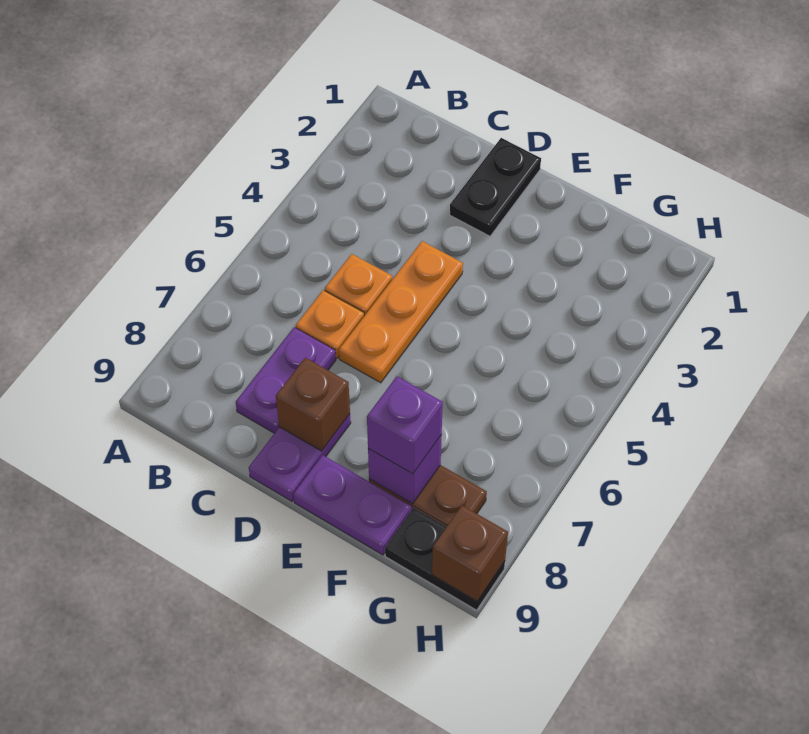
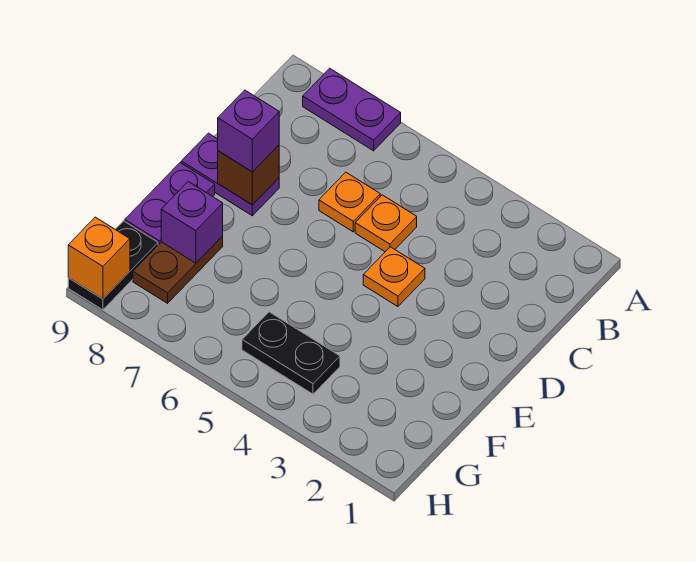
purple 1x2 plate [236,327,336,433] -> purple 1x2 plate moved to [303,68,401,151]
black 1x2 plate [450,138,541,236] -> black 1x2 plate moved to [242,312,340,394]
orange 1x3 plate [339,241,463,383] -> orange 1x1 plate [363,247,425,307]
purple 1x1 brick [367,376,443,474] -> purple 1x1 brick moved to [218,90,279,172]
brown 1x1 brick [432,506,508,601] -> orange 1x1 brick [68,217,130,299]

